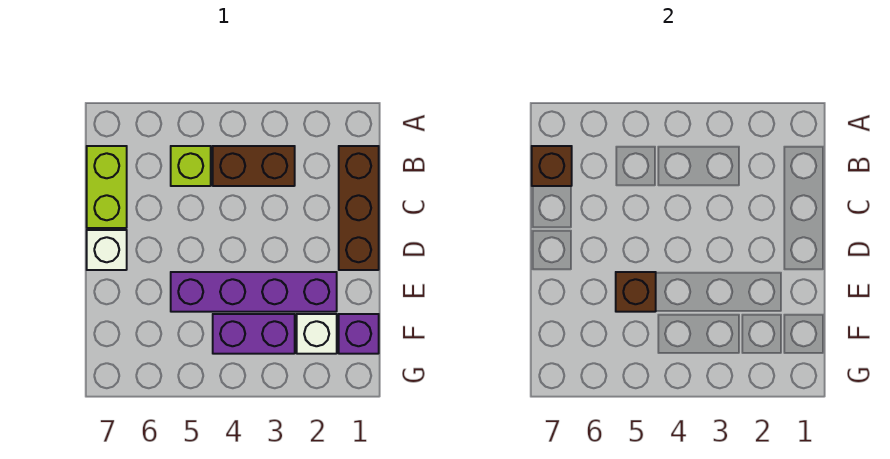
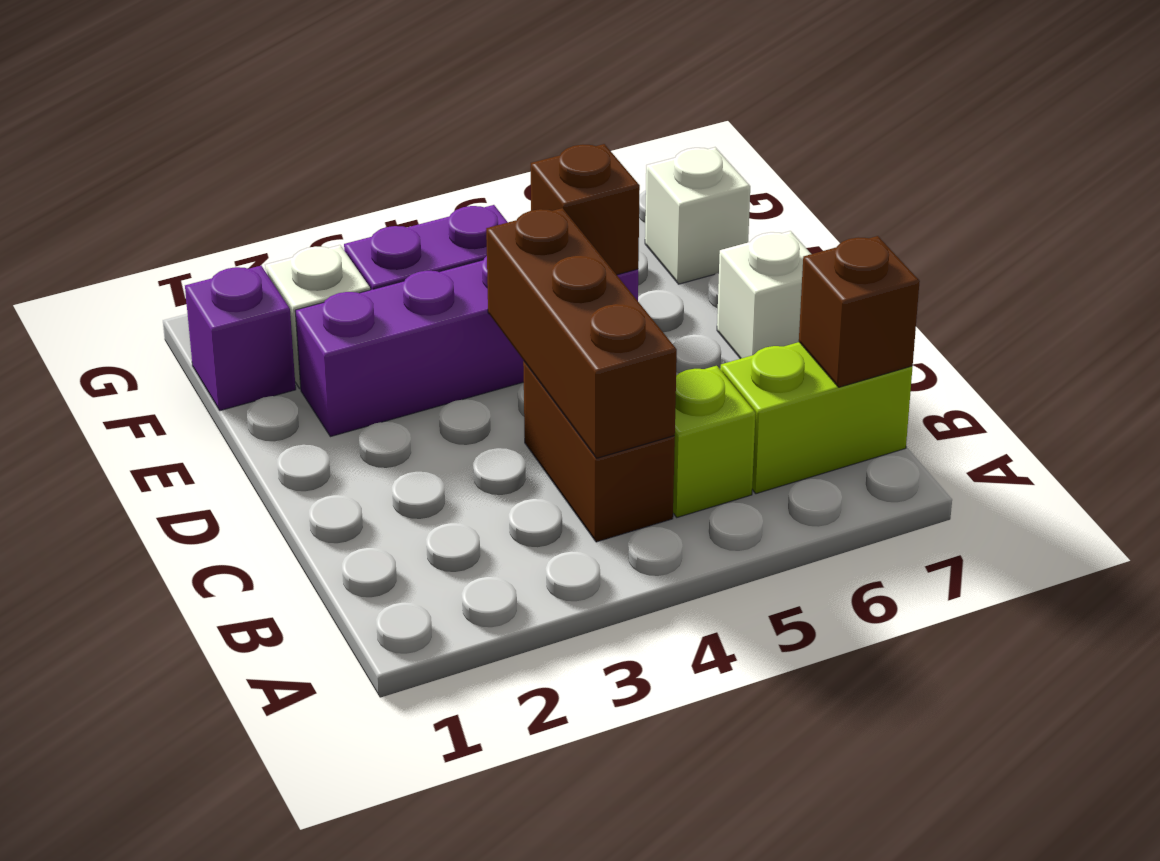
brown 1x3 brick [339,146,379,270] -> brown 1x3 brick moved to [486,208,677,458]
brown 1x2 brick [213,146,295,186] -> brown 1x2 brick turned to [523,361,675,542]
lime 1x2 brick [87,146,127,228] -> lime 1x2 brick turned to [720,342,912,494]
none -> white 1x1 brick [645,147,750,284]

